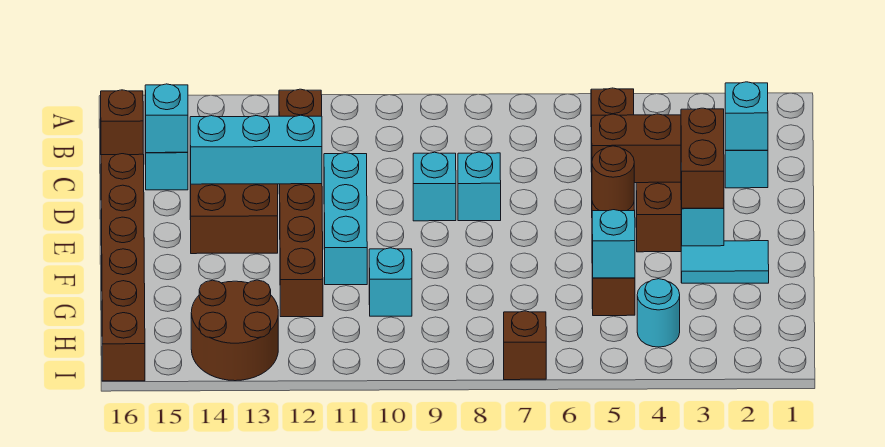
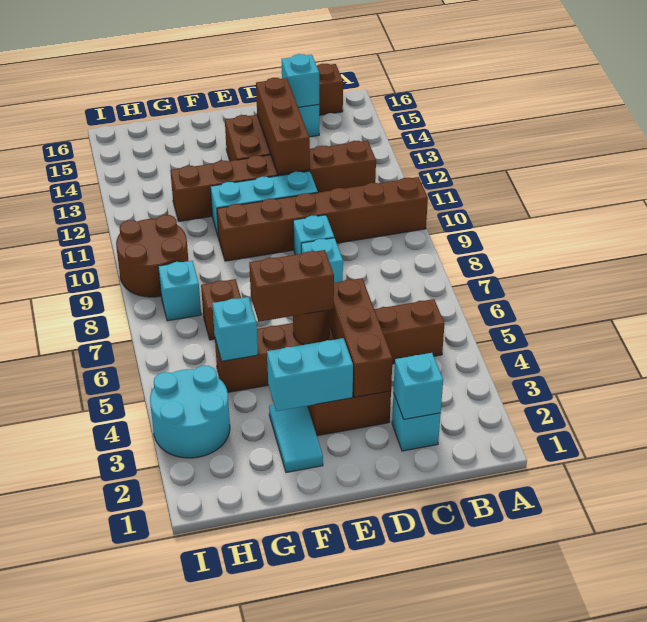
cyan 1x3 brick [190,115,322,184] -> brown 1x3 brick [256,78,310,175]
brown 1x6 brick [101,154,145,381] -> brown 1x6 brick moved to [217,177,428,261]
brown 1x2 brick [681,108,724,208] -> brown 1x2 brick moved to [249,250,334,322]
cyan 1x1 brick [369,248,412,316] -> cyan 1x1 brick moved to [158,261,201,321]
cyan 1x1 round brick [637,279,680,347] -> cyan 2x2 round brick [150,366,230,458]
brown 2x2 round brick [191,280,278,381] -> brown 2x2 round brick moved to [116,215,188,297]
brown 1x1 brick [504,311,546,380] -> brown 1x1 brick moved to [201,279,241,340]

